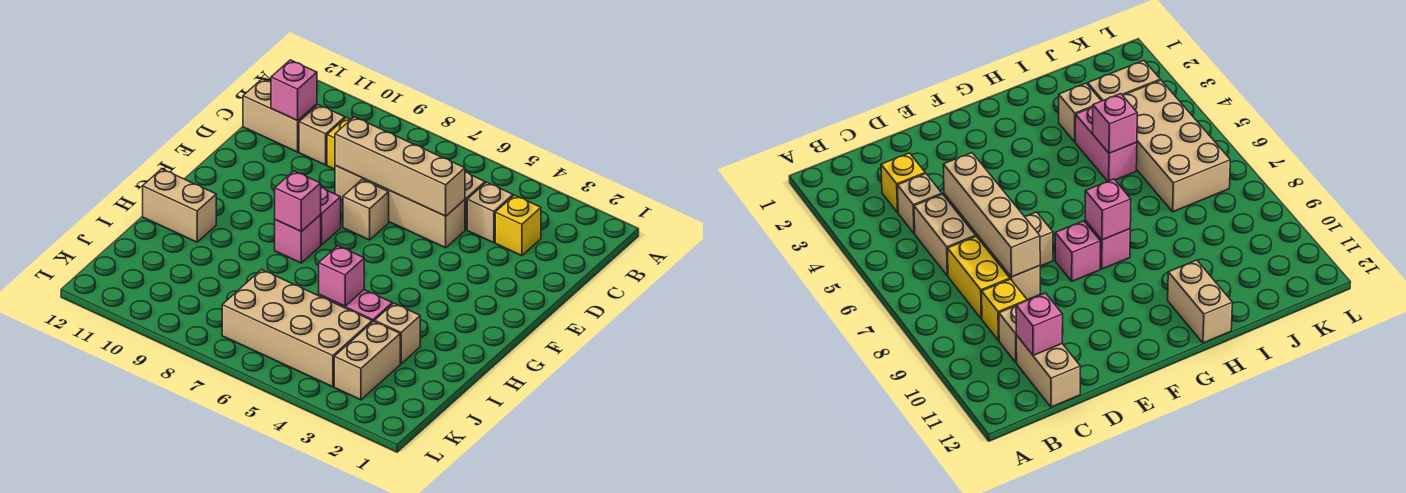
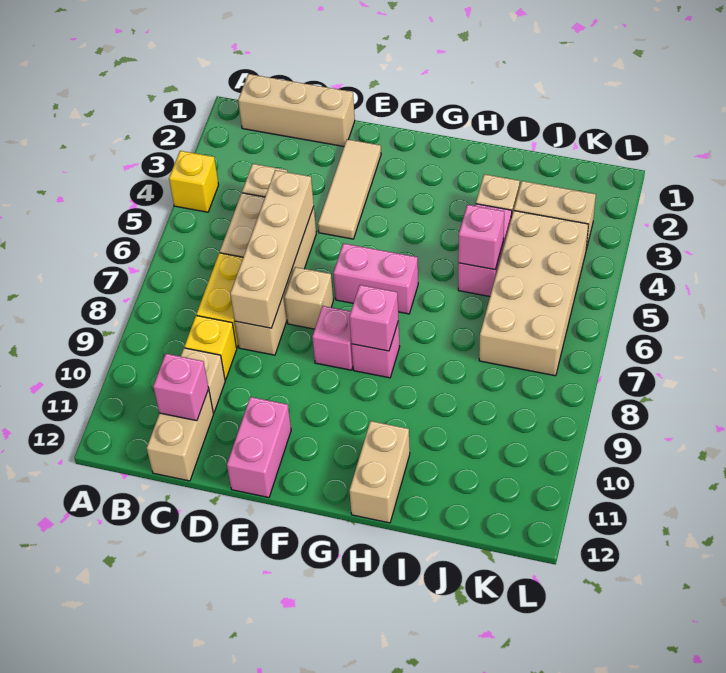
none -> tan 1x3 brick [238,74,355,146]
yellow 1x1 brick [495,195,541,256] -> yellow 1x1 brick moved to [169,151,219,212]
none -> tan 1x3 tile [318,139,381,239]
none -> pink 1x2 brick [227,397,291,498]
none -> pink 1x2 brick [333,243,418,314]

